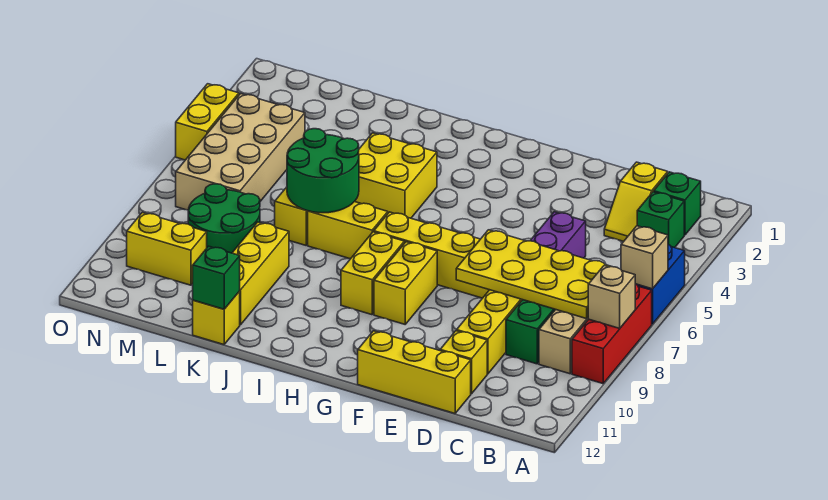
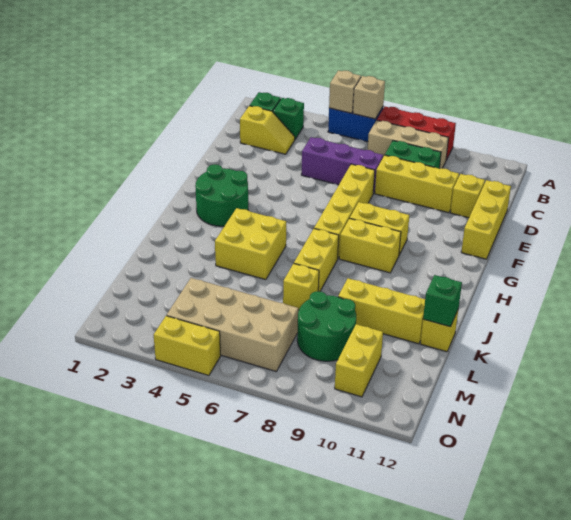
tan 1x1 brick [588,266,635,328] -> tan 1x1 brick moved to [329,70,361,113]
yellow 2x4 plate [456,230,611,319] -> none
green 2x2 round brick [287,129,359,213] -> green 2x2 round brick moved to [195,164,248,226]

